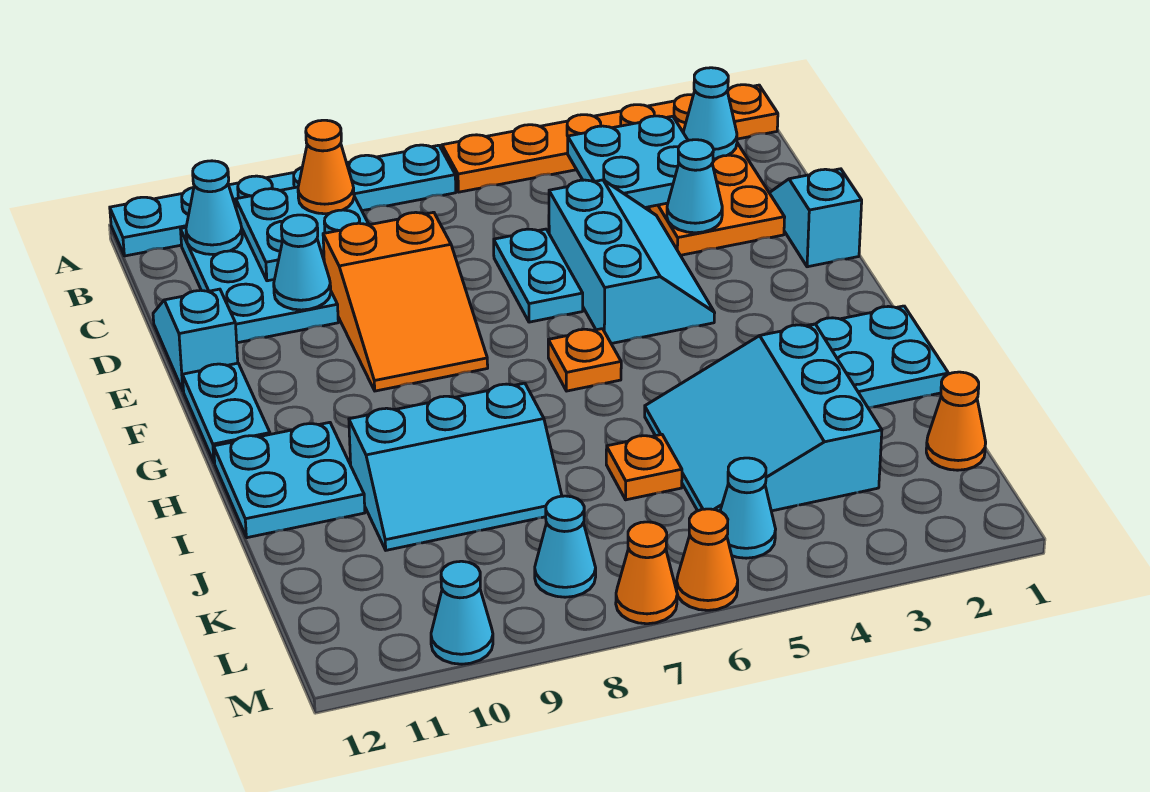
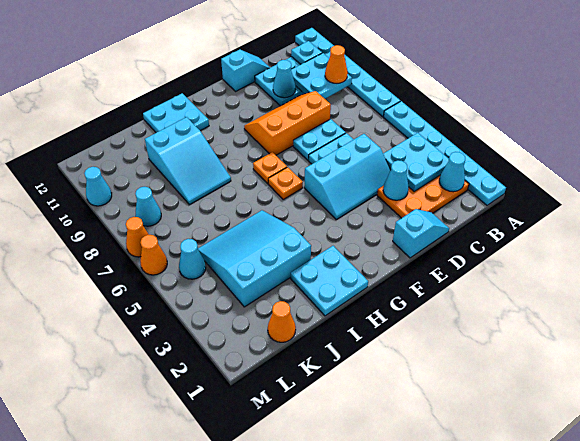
orange 1x6 plate [442,85,778,192] -> cyan 1x6 plate [383,101,506,205]
cyan 1x1 cone [186,161,242,255] -> cyan 1x1 plate [291,41,322,64]
orange 2x3 slope [323,212,488,391] -> orange 2x3 slope turned to [244,91,331,155]
cyan 1x2 plate [182,363,270,463] -> cyan 1x2 plate moved to [293,119,346,160]
cyan 2x3 slope [349,383,562,550] -> cyan 2x3 slope turned to [145,117,231,205]
orange 1x1 plate [606,434,682,500] -> orange 1x1 plate moved to [253,152,287,184]

